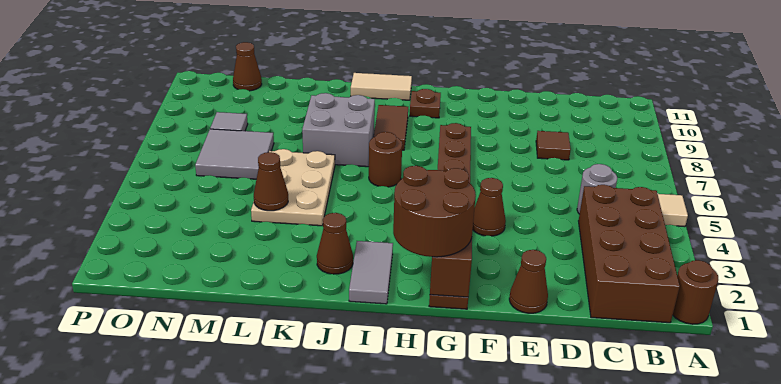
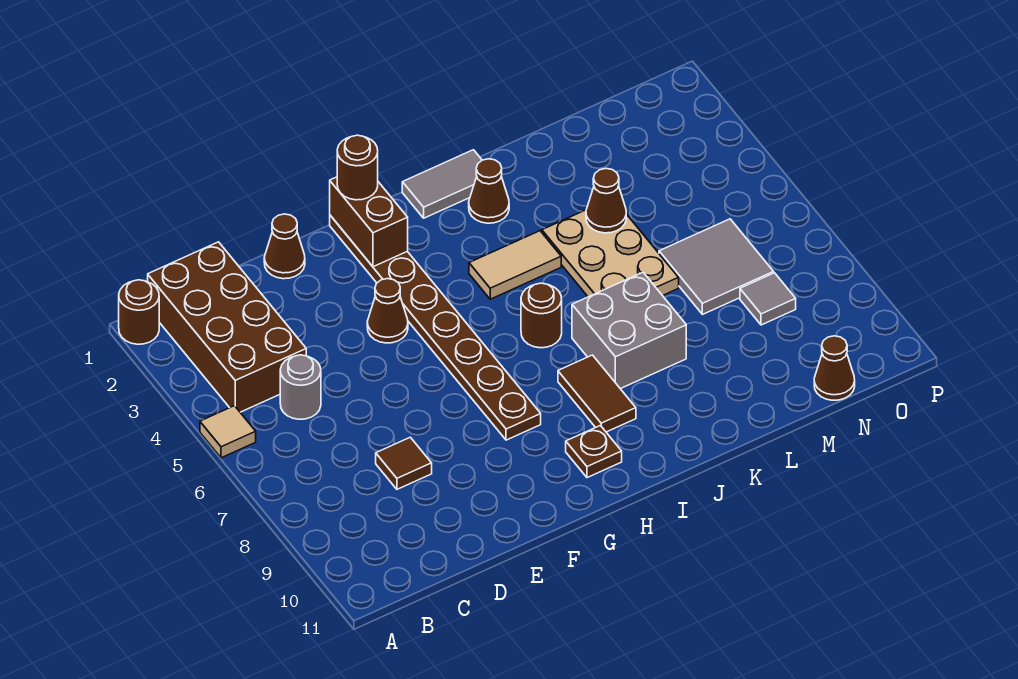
brown 2x2 round brick [393,166,476,257] -> brown 1x1 round brick [337,135,378,200]
grey 1x2 tile [349,241,393,304] -> grey 1x2 tile turned to [402,150,482,218]
tan 1x2 tile [351,73,412,100] -> tan 1x2 tile moved to [469,231,561,299]

